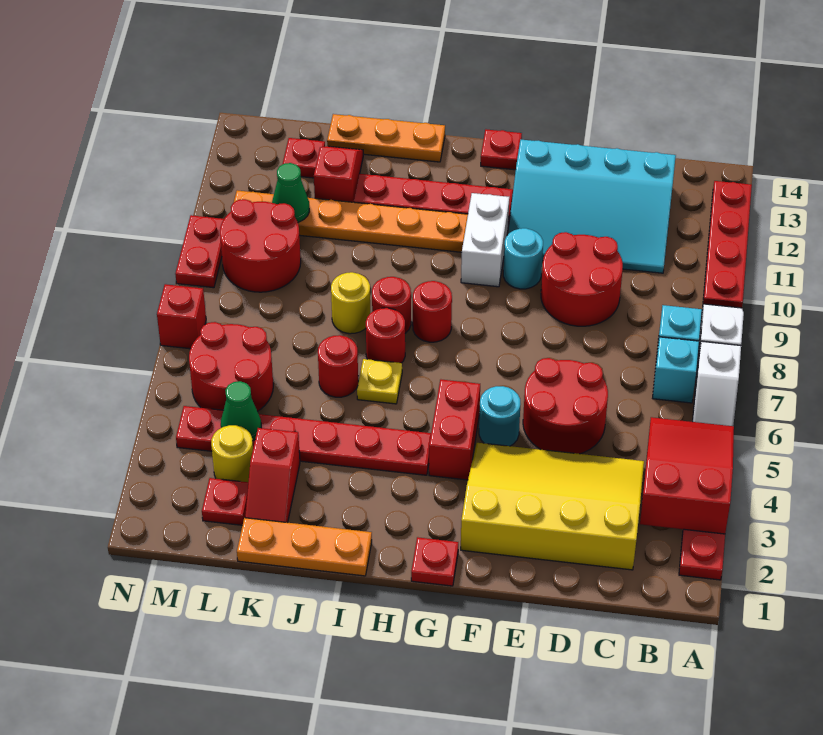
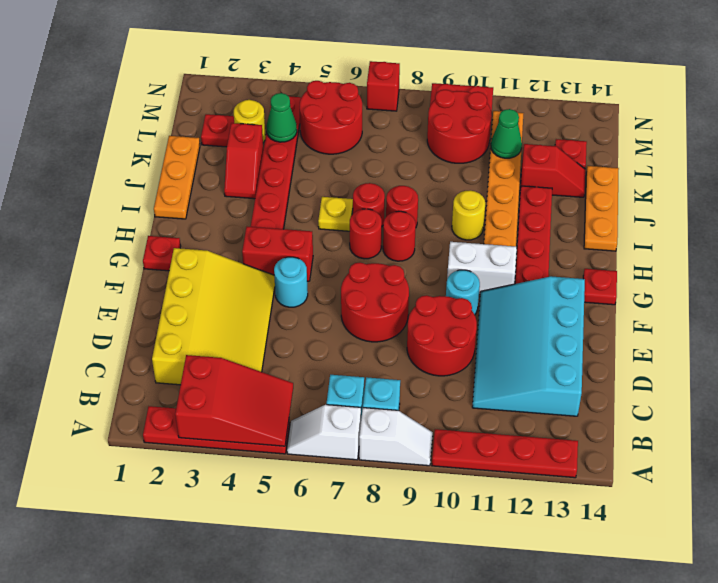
red 2x2 round brick [523,358,608,454] -> red 2x2 round brick moved to [341,262,409,342]
red 1x1 round brick [318,335,358,397] -> red 1x1 round brick moved to [350,209,382,259]
yellow 1x1 round brick [331,272,370,334] -> yellow 1x1 round brick moved to [452,190,485,240]
red 1x2 slope [245,428,300,523] -> red 1x2 slope turned to [224,123,263,199]

